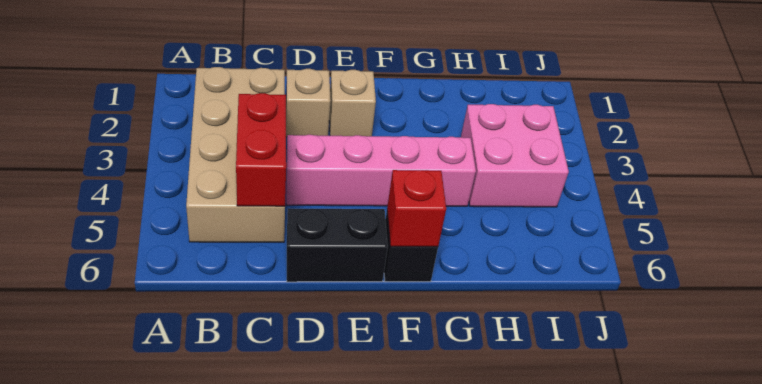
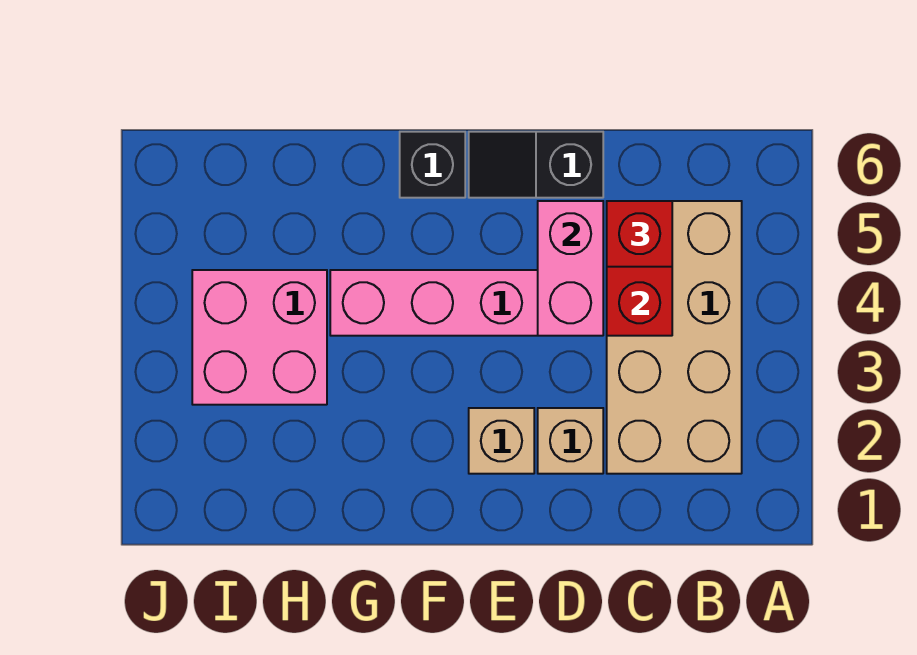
none -> pink 1x2 brick [538,201,603,336]
black 1x2 brick [287,208,388,282] -> black 1x2 slope [469,132,603,198]
red 1x1 brick [387,170,446,247] -> red 1x1 brick moved to [607,201,672,267]

